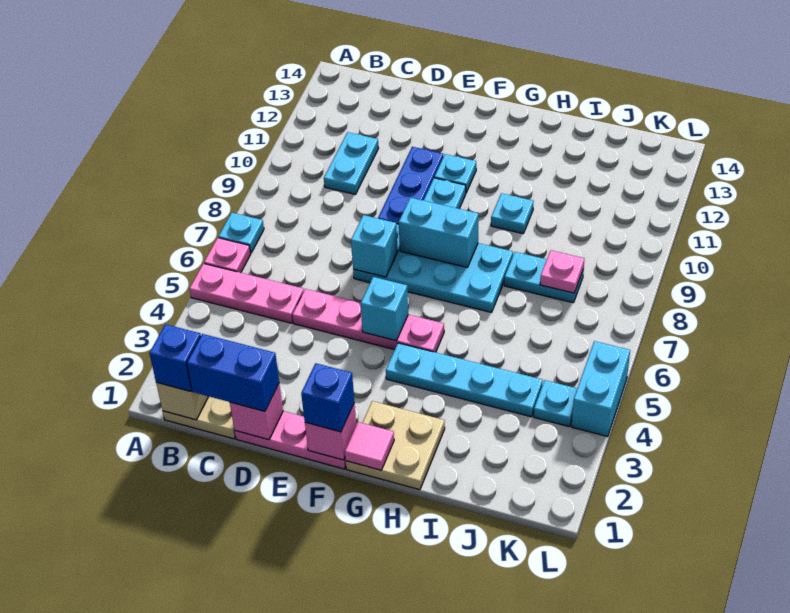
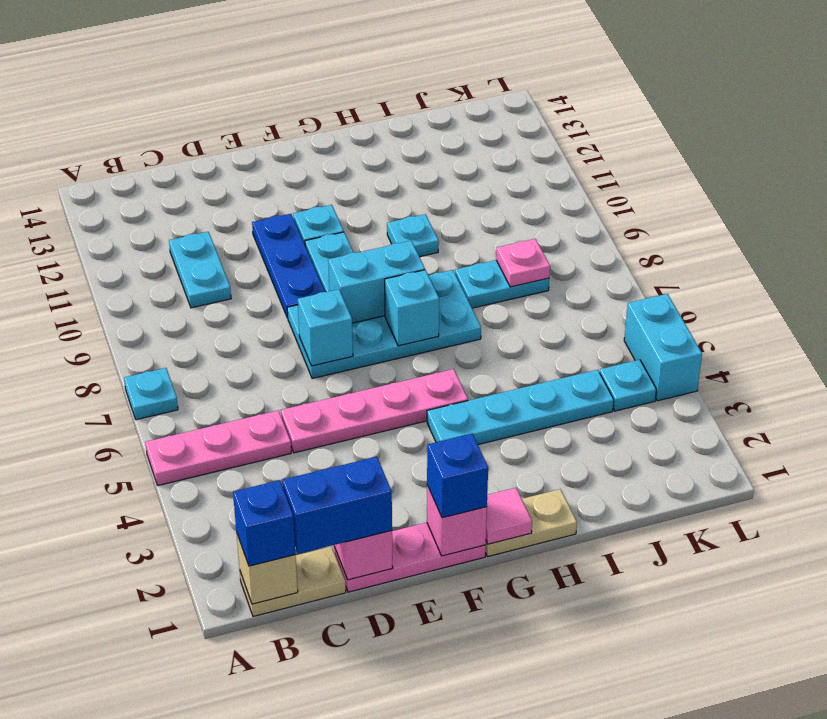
pink 1x1 plate [204,238,251,273] -> none
cyan 1x1 brick [361,277,408,341] -> cyan 1x1 brick moved to [385,270,439,346]
tan 2x2 plate [346,401,445,490] -> tan 1x2 plate [485,489,577,557]

